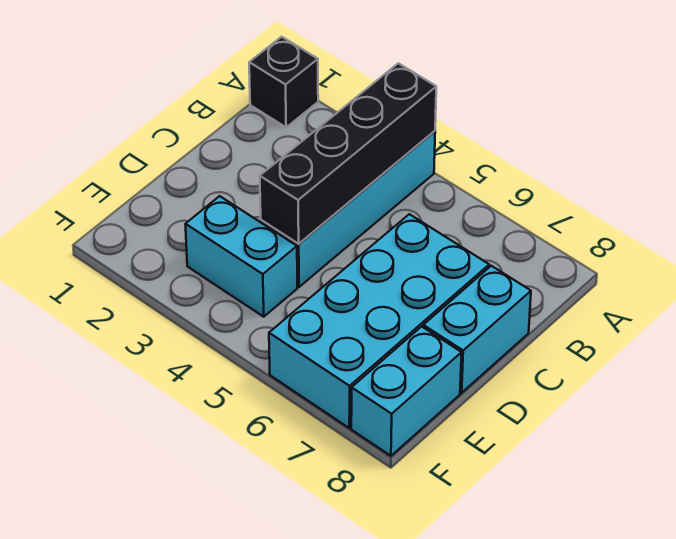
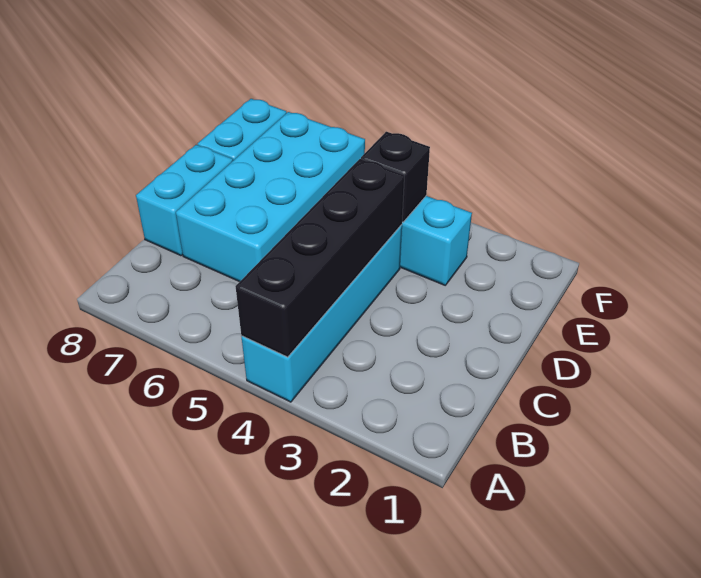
black 1x1 brick [249,37,318,127] -> black 1x1 brick moved to [361,132,430,222]

